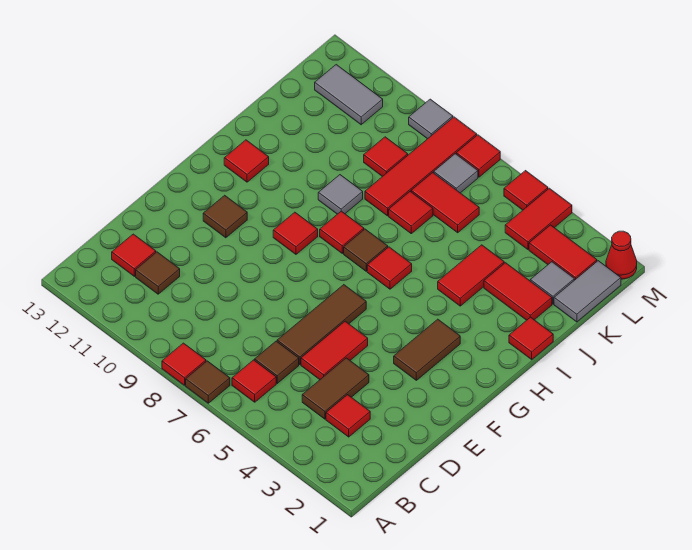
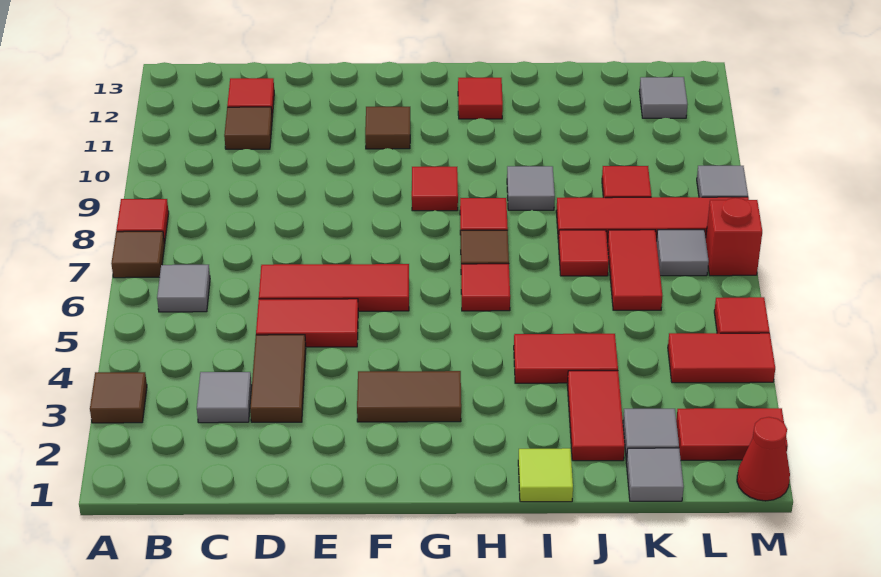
red 1x1 tile [232,360,276,402] -> grey 1x1 tile [157,265,210,312]
red 1x1 tile [326,395,370,437] -> grey 1x1 tile [197,372,252,423]
brown 1x2 tile [302,358,369,419] -> brown 1x2 tile turned to [250,335,306,422]
brown 1x1 tile [255,341,299,383] -> brown 1x1 tile moved to [90,372,147,423]
brown 1x3 tile [277,285,366,365] -> red 1x3 tile [259,264,409,311]
red 1x1 tile [509,317,553,359] -> lime 1x1 tile [518,448,573,502]
grey 1x2 tile [554,261,621,322] -> grey 1x1 tile [626,448,684,501]
red 1x2 tile [529,225,597,280] -> red 1x2 tile turned to [676,408,788,460]
grey 1x2 tile [315,65,383,125] -> grey 1x1 tile [639,77,688,118]
red 1x1 tile [456,135,500,177] -> red 1x1 brick [706,198,762,276]

